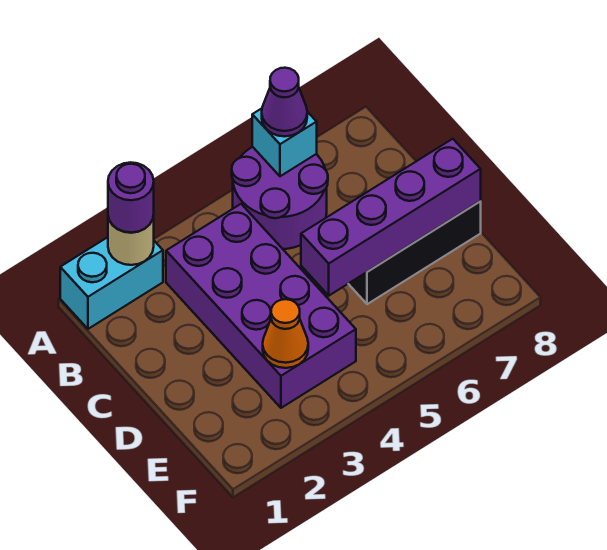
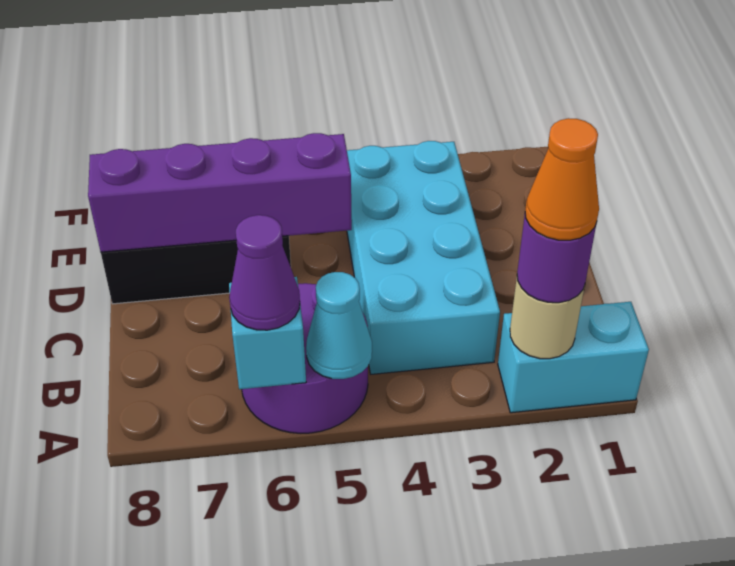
none -> cyan 1x1 cone [306,272,372,379]
purple 2x4 brick [166,204,356,408] -> cyan 2x4 brick [347,141,500,374]
orange 1x1 cone [263,299,308,368] -> orange 1x1 cone moved to [525,118,599,240]

